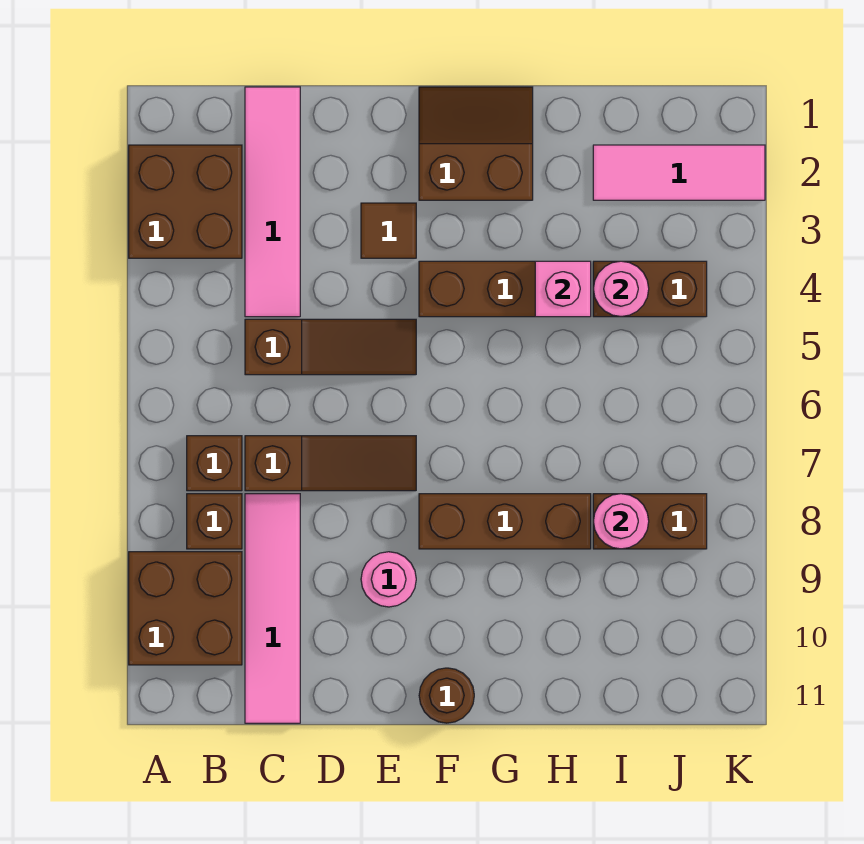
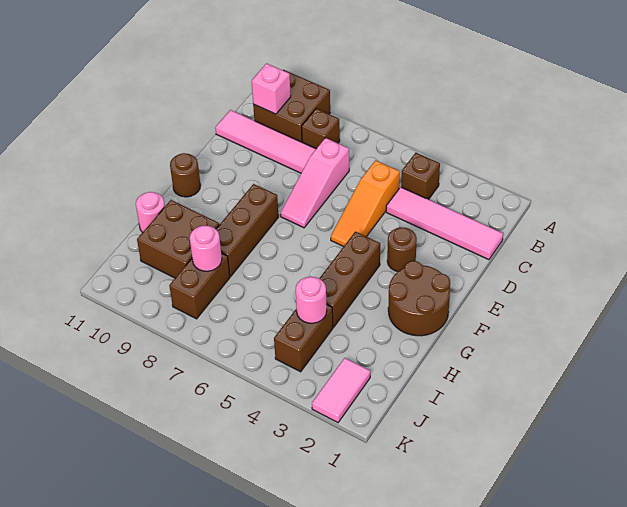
brown 2x2 brick [129,145,242,258] -> brown 2x2 brick moved to [137,200,219,278]
brown 1x1 brick [187,436,242,491] -> brown 1x1 brick moved to [401,153,440,200]
brown 1x3 slope [245,319,416,375] -> orange 1x3 slope [331,160,400,247]
brown 1x3 slope [245,436,416,491] -> pink 1x3 slope [280,138,349,228]
brown 1x1 tile [361,203,416,258] -> brown 1x1 round brick [387,227,417,272]
pink 1x1 round brick [361,552,416,607] -> pink 1x1 round brick moved to [136,192,165,233]
brown 2x2 slope [419,87,533,200] -> brown 2x2 round brick [388,261,450,336]
pink 1x1 brick [535,261,591,317] -> pink 1x1 brick moved to [252,63,291,114]
pink 1x3 tile [593,145,765,200] -> pink 1x2 tile [312,358,370,422]

